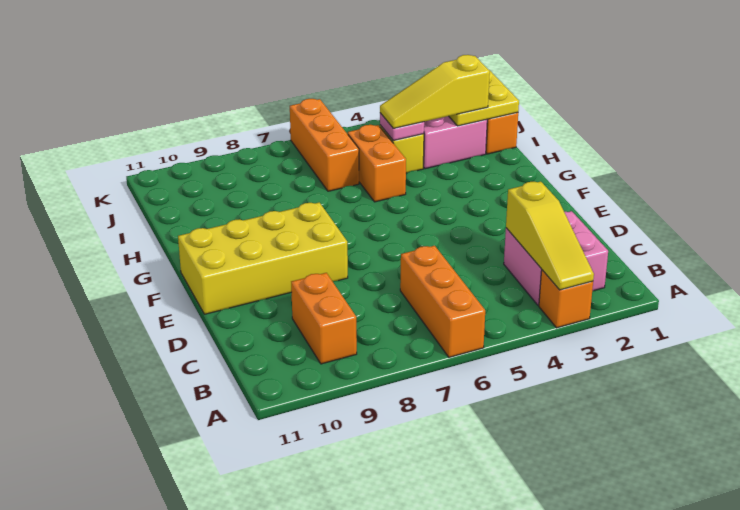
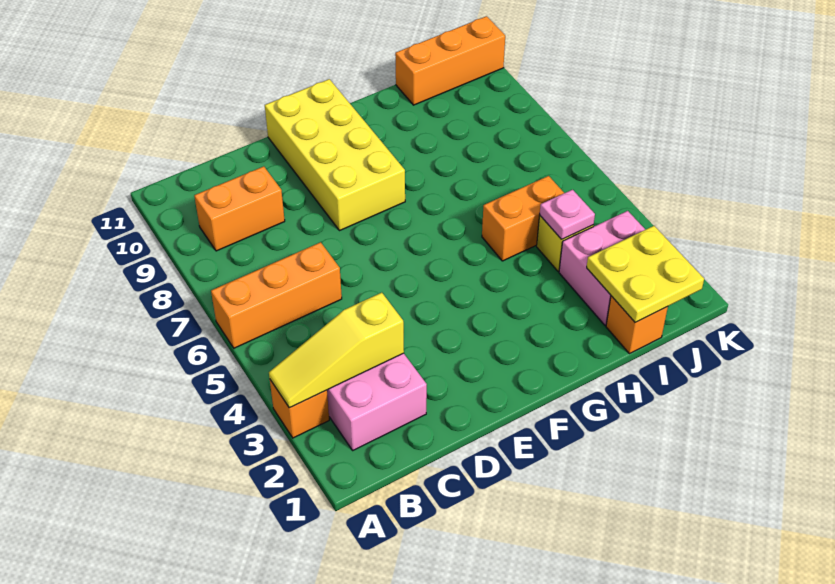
yellow 1x3 slope [380,55,490,128] -> none
orange 1x3 brick [290,99,359,191] -> orange 1x3 brick moved to [395,16,505,105]

